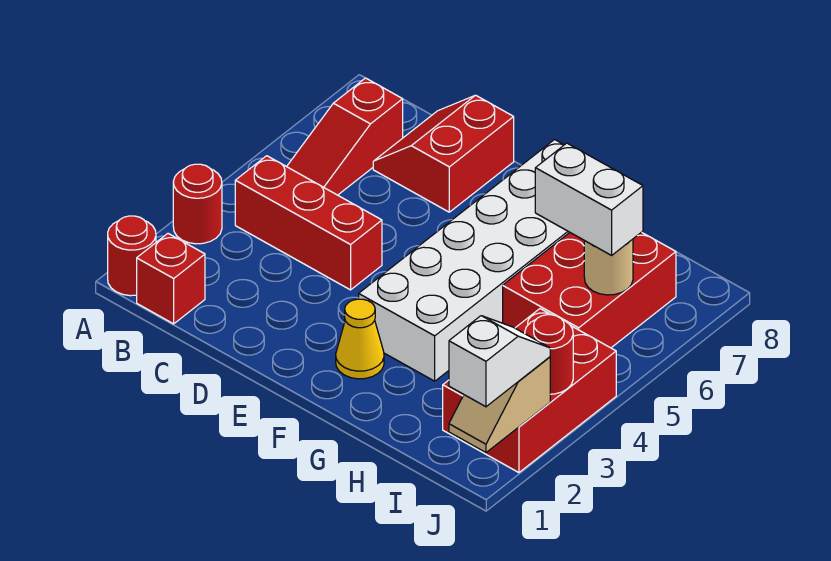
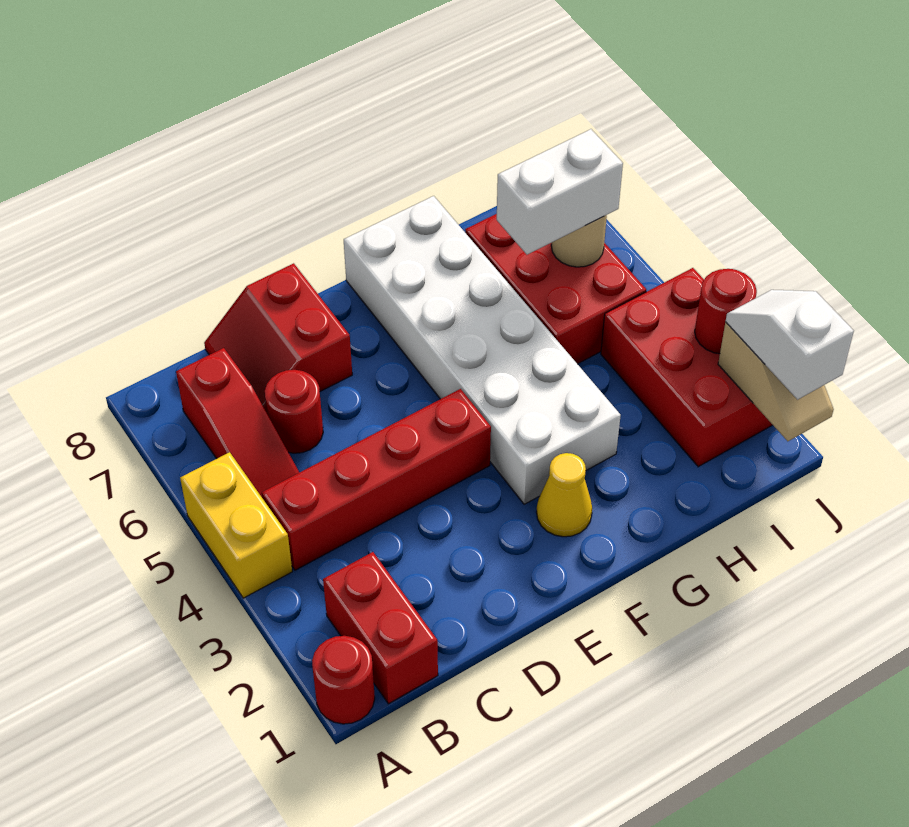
red 1x1 round brick [173,164,222,244] -> red 1x1 round brick moved to [265,370,323,453]
none -> yellow 1x2 brick [180,452,292,598]
red 1x1 brick [137,234,205,324] -> red 1x2 brick [323,552,438,704]
red 1x3 brick [235,156,382,290] -> red 1x4 brick [262,389,491,570]

